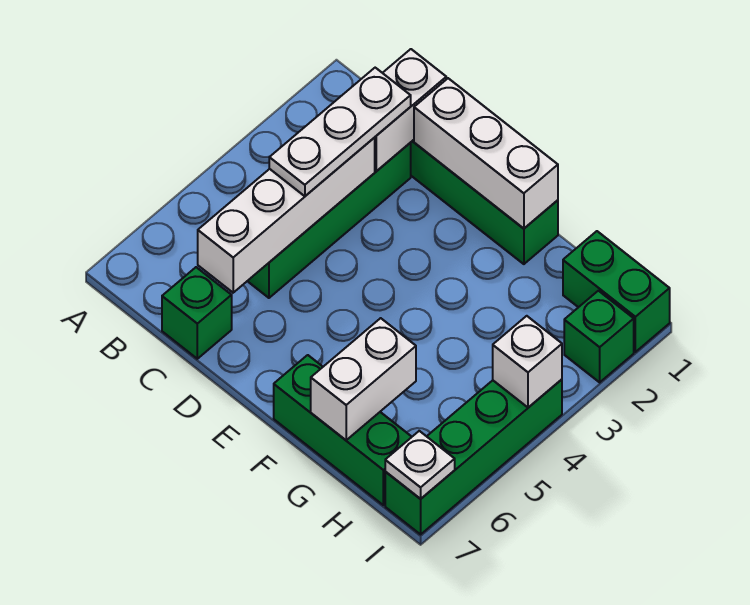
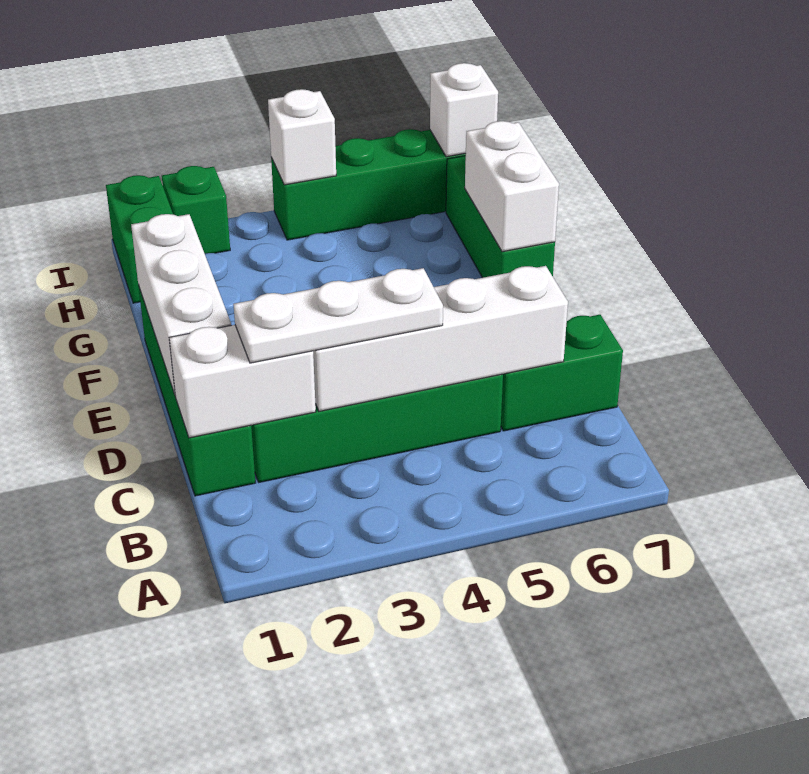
green 1x1 brick [162,267,232,359] -> green 1x2 brick [501,315,623,431]
white 1x2 brick [311,318,416,440] -> white 1x2 brick turned to [465,121,559,252]
white 1x1 plate [385,431,455,499] -> white 1x1 brick [430,63,498,157]

